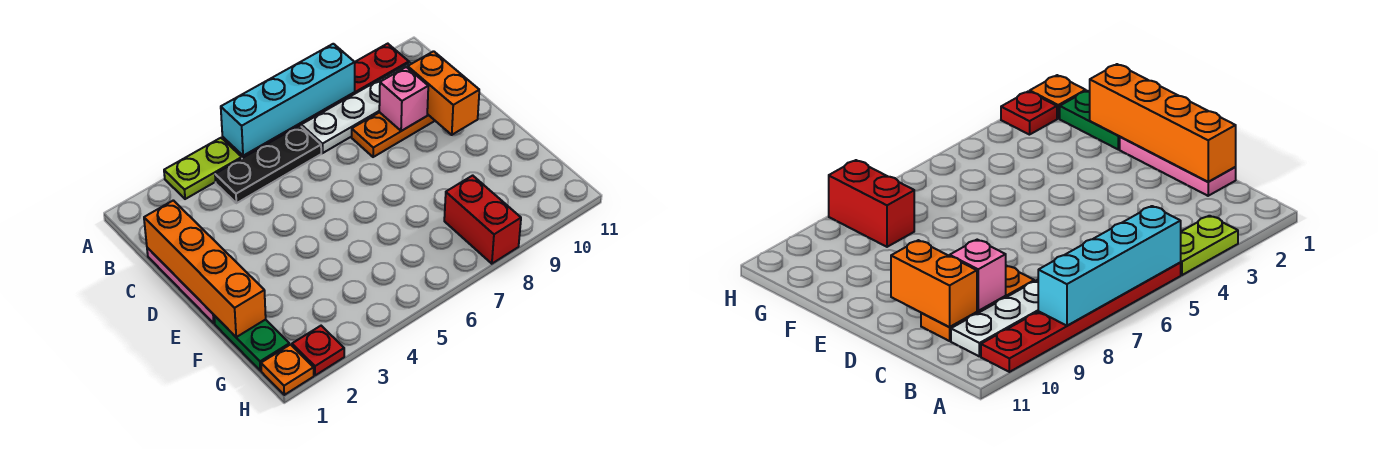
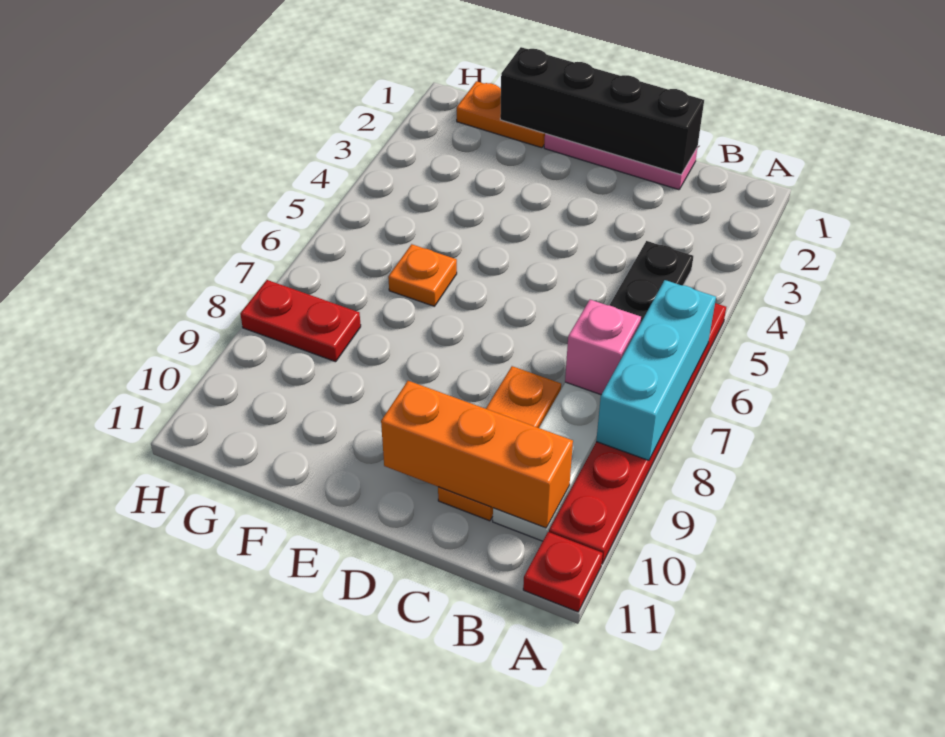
lime 1x2 plate [164,138,242,199] -> none
cyan 1x4 brick [221,44,355,156] -> cyan 1x3 brick [596,280,716,460]
orange 1x4 brick [144,200,266,337] -> black 1x4 brick [500,47,704,174]
pink 1x1 brick [379,67,428,131] -> pink 1x1 brick moved to [565,300,641,395]
orange 1x2 brick [408,51,479,135] -> orange 1x3 brick [381,381,573,528]
green 1x2 plate [214,316,289,371] -> orange 1x2 plate [457,81,545,148]
red 1x2 brick [444,175,521,264] -> red 1x2 plate [240,280,361,362]
orange 1x1 plate [261,345,314,395] -> orange 1x1 plate moved to [388,244,457,306]
red 1x1 plate [292,326,344,375] -> red 1x1 plate moved to [523,532,603,612]

